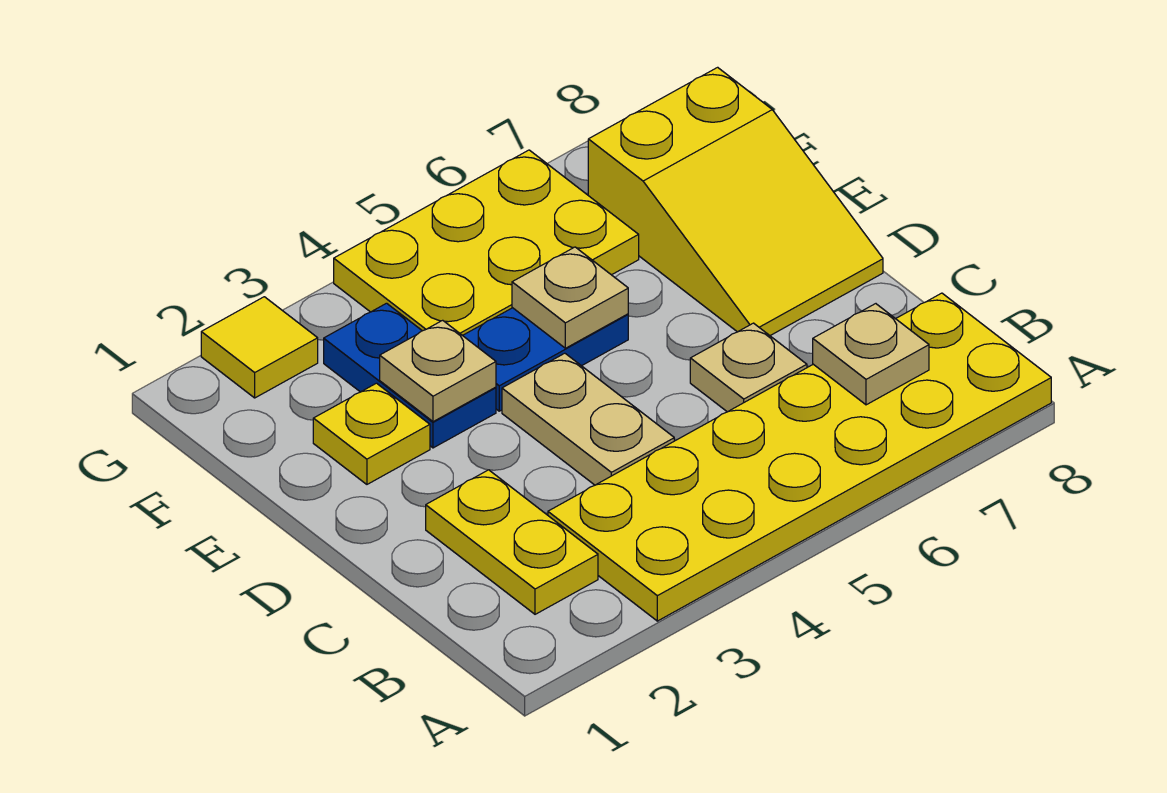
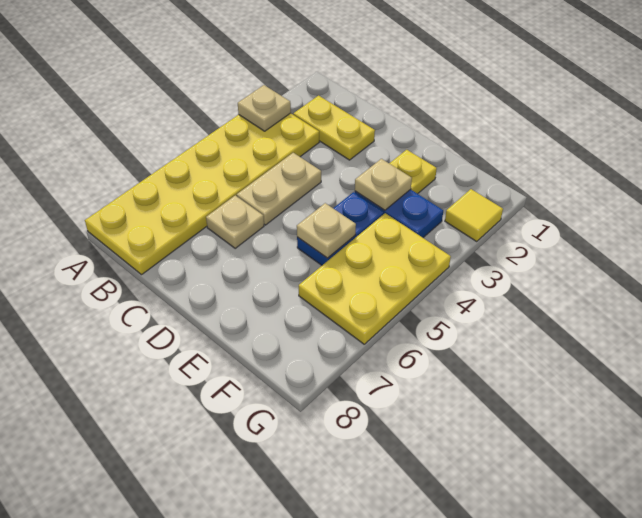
tan 1x1 plate [813,304,929,405] -> tan 1x1 plate moved to [238,85,291,131]
tan 1x2 plate [502,353,674,485] -> tan 1x2 plate turned to [237,153,321,225]
yellow 2x3 slope [588,67,883,336] -> none

